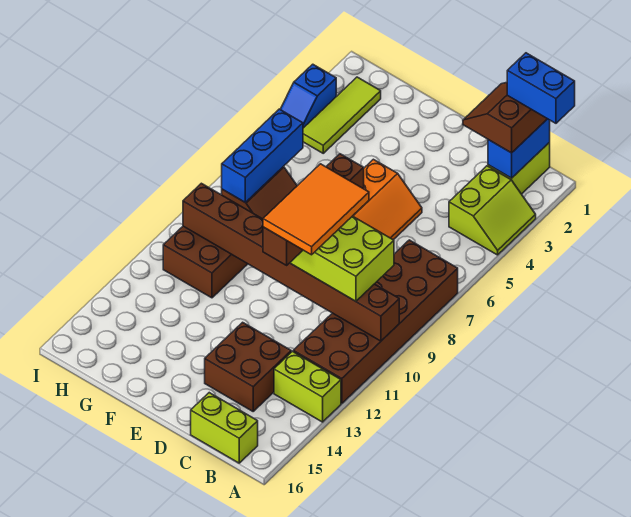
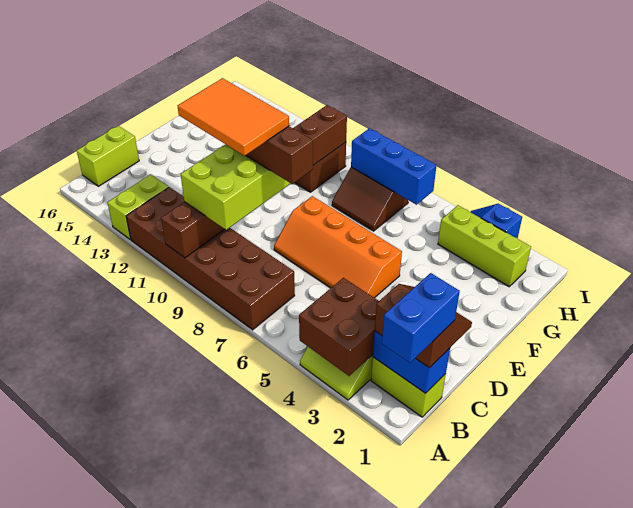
brown 2x2 brick [205,322,291,411] -> brown 2x2 brick moved to [299,278,379,376]
lime 1x3 tile [303,77,381,153] -> lime 1x3 brick [438,205,531,287]

